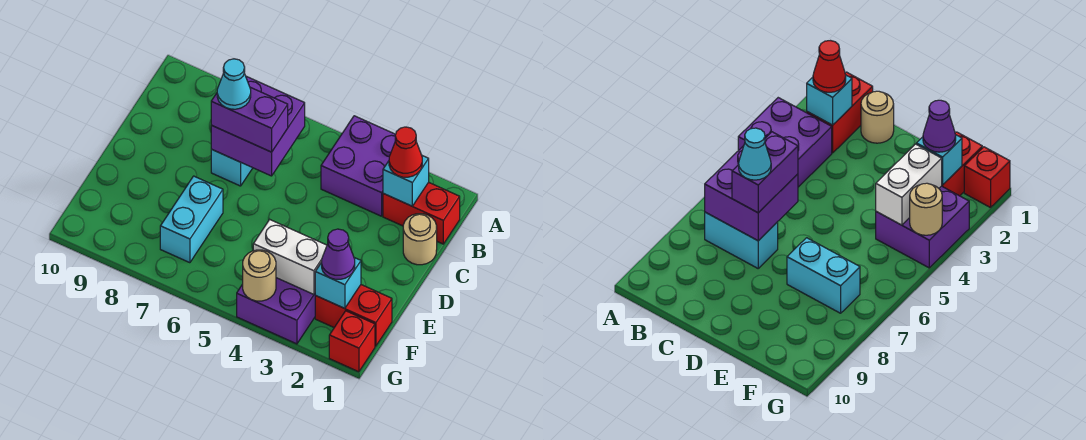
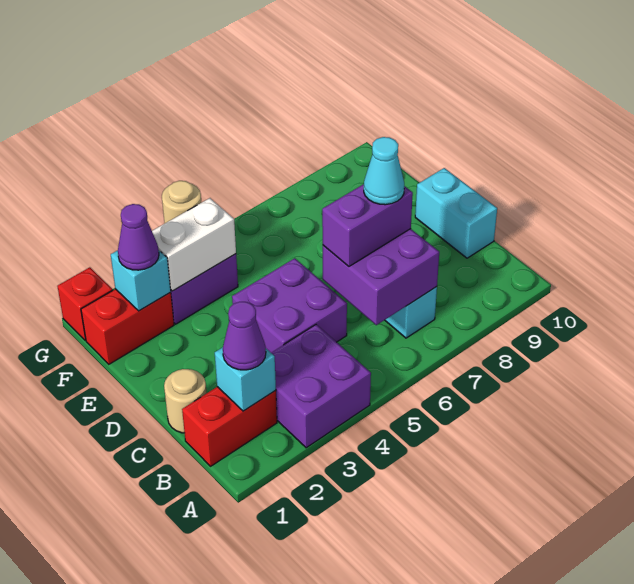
red 1x1 cone [389,127,422,177] -> purple 1x1 cone [223,302,266,370]
none -> purple 2x2 brick [232,258,347,352]
cyan 1x2 brick [160,176,223,263] -> cyan 1x2 brick moved to [415,168,497,258]

